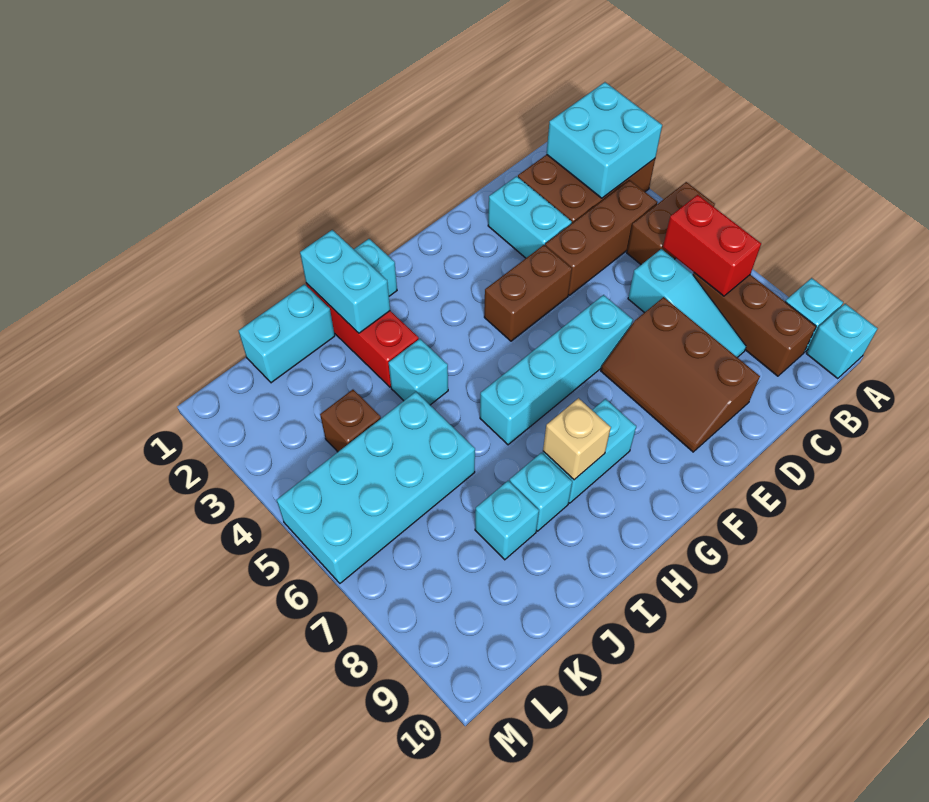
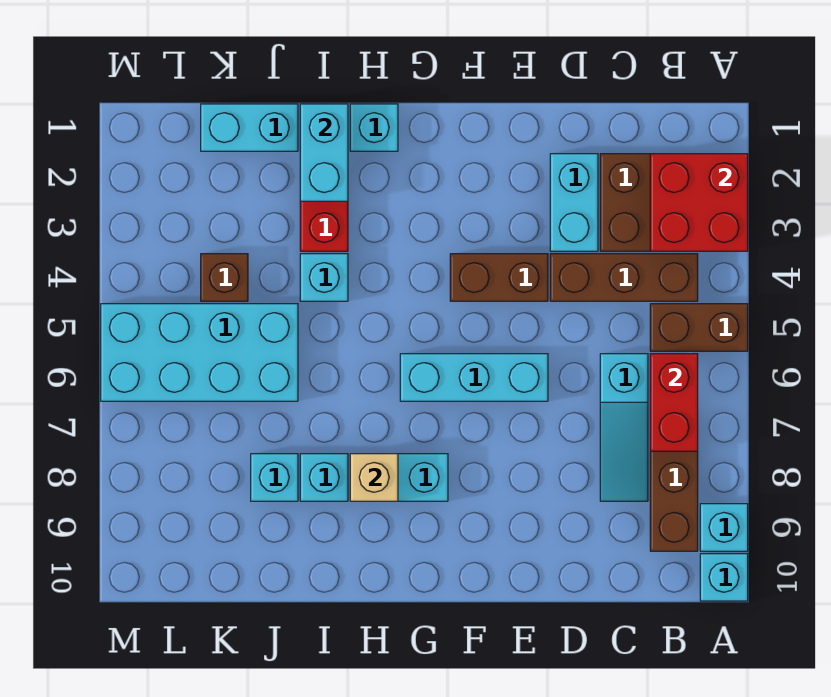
cyan 2x2 brick [547,82,662,198] -> red 2x2 brick [650,154,748,251]
brown 2x3 slope [601,297,760,452] -> none
cyan 1x4 brick [480,295,633,445] -> cyan 1x3 brick [400,354,548,401]

